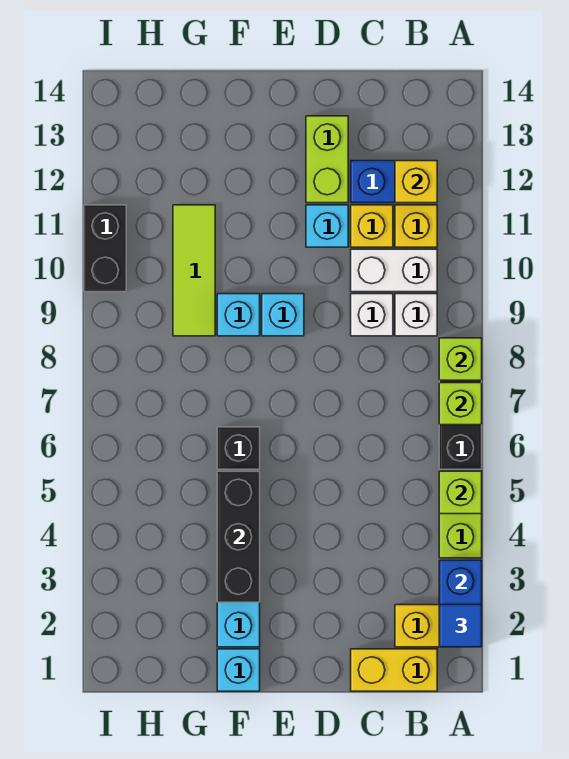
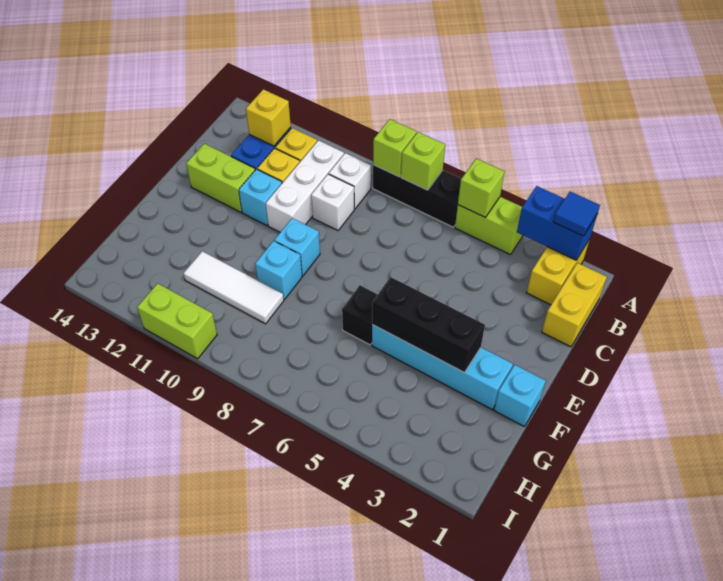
white 1x2 brick [351,249,437,292] -> white 1x3 brick [266,140,344,232]
lime 1x3 tile [173,205,215,336] -> white 1x3 tile [183,251,284,324]
black 1x2 brick [84,205,126,292] -> lime 1x2 brick [137,283,217,359]

